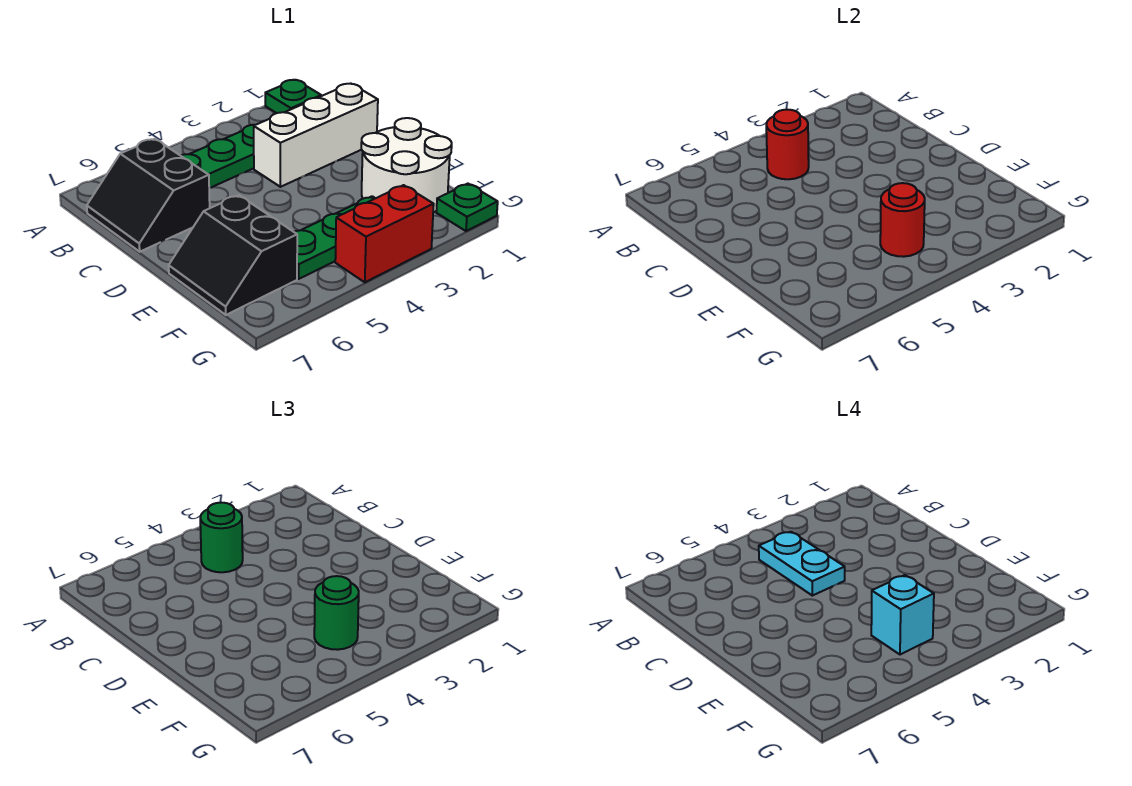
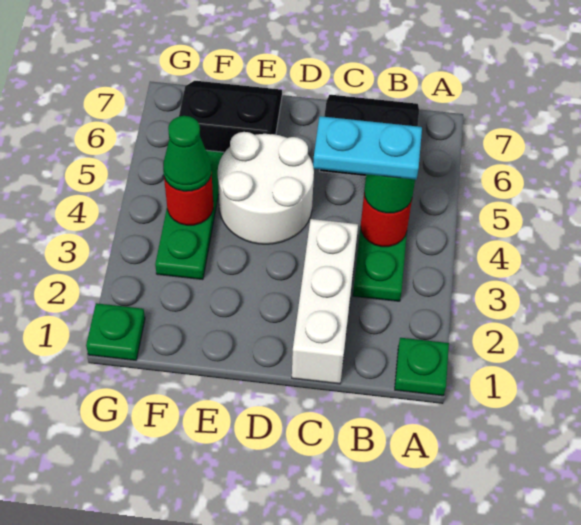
white 2x2 round brick [361,118,452,213] -> white 2x2 round brick moved to [218,132,314,244]
green 1x1 round brick [314,576,359,650] -> green 1x1 cone [163,116,211,191]
cyan 1x1 brick [871,575,934,655] -> none
red 1x2 brick [335,185,434,282] -> none

